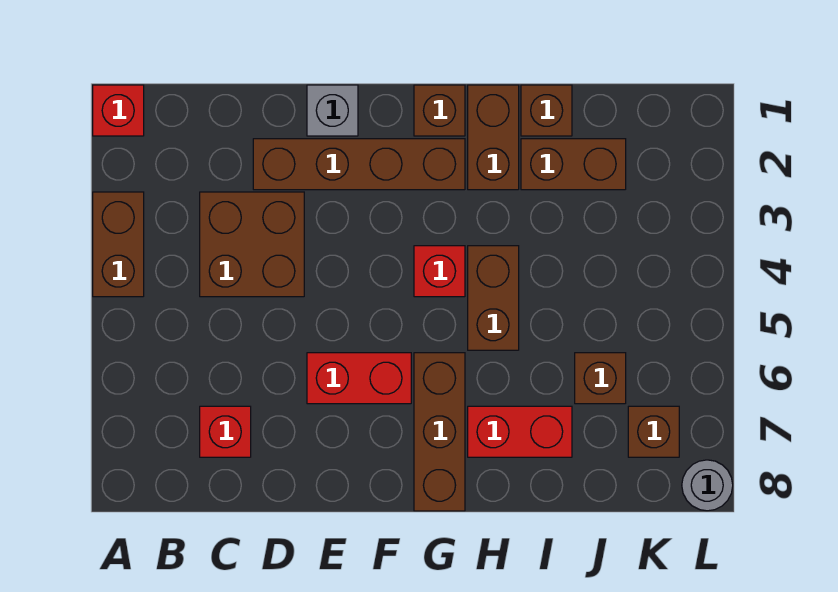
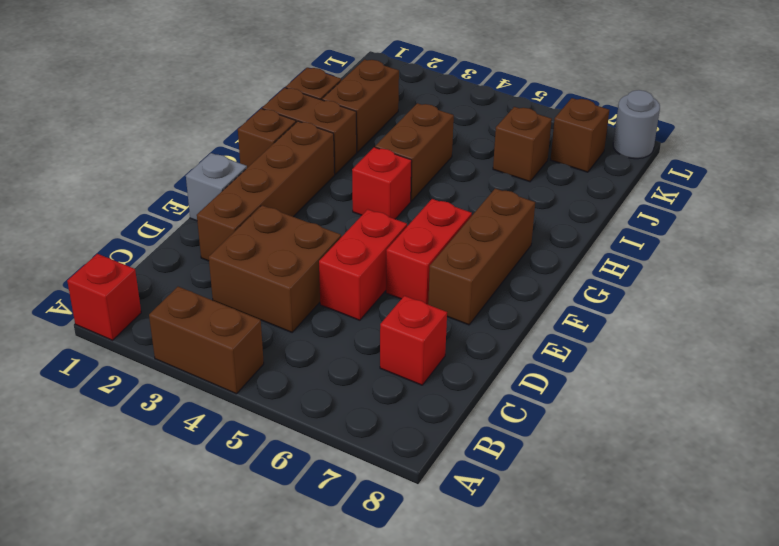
brown 1x3 brick [414,353,465,511] -> brown 1x3 brick turned to [428,188,535,325]
brown 1x2 brick [468,246,519,350] -> brown 1x2 brick turned to [375,103,454,201]
red 1x2 brick [468,406,572,457] -> red 1x2 brick moved to [319,209,407,320]

